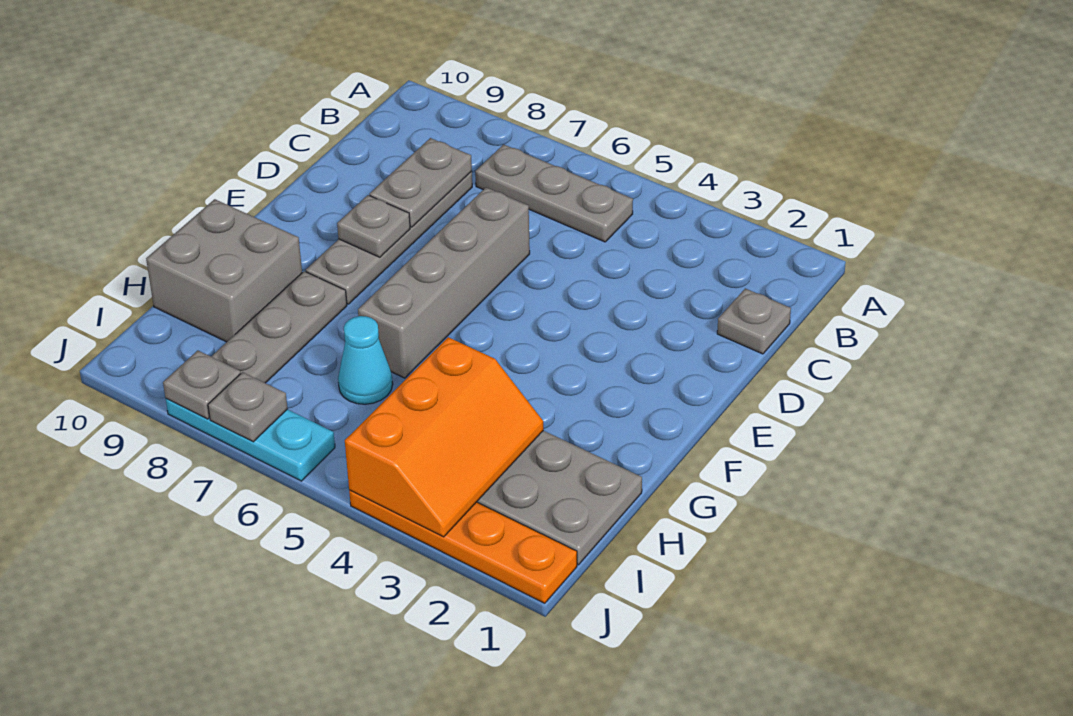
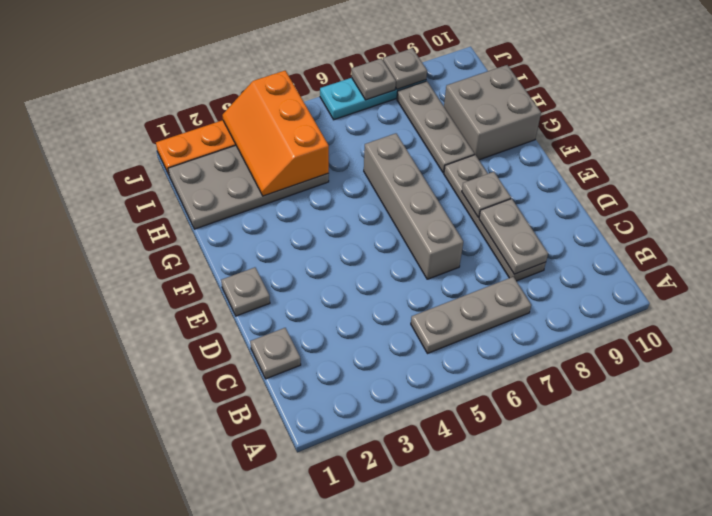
none -> grey 1x1 plate [221,267,270,316]
cyan 1x1 cone [338,316,393,404] -> none

